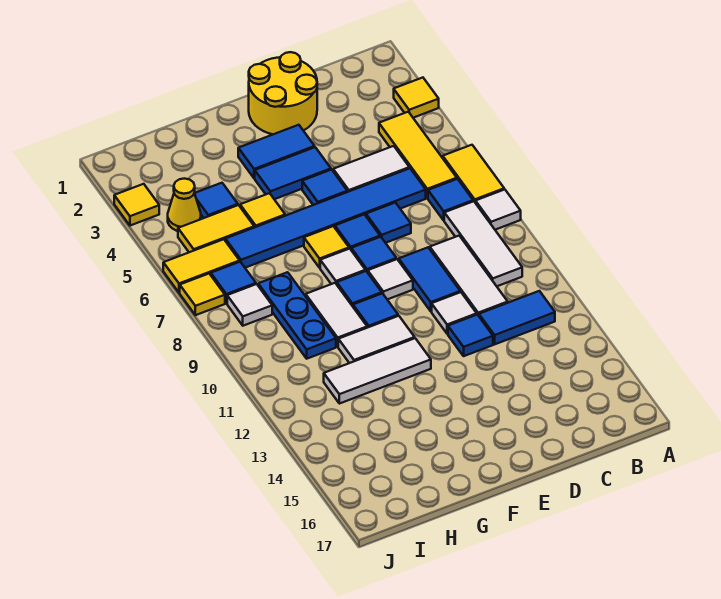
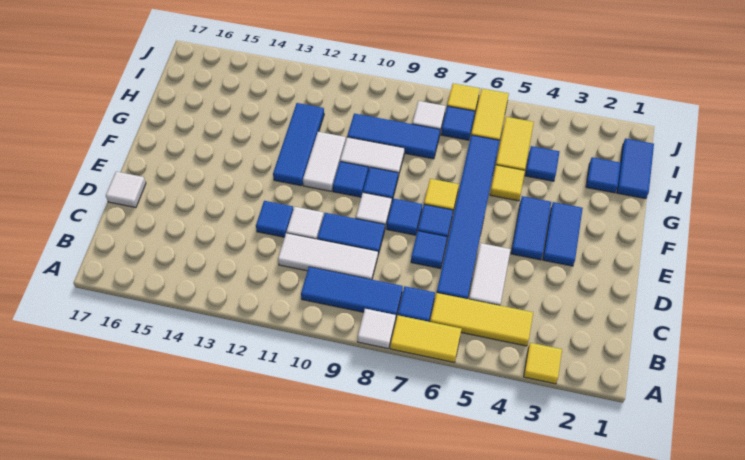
white 1x3 tile [444,201,522,286] -> blue 1x3 tile [301,267,403,316]
blue 1x2 tile [479,291,555,344] -> blue 1x2 tile moved to [617,138,654,199]
yellow 2x2 round brick [249,52,317,134] -> none
blue 1x1 tile [302,170,347,205] -> blue 1x1 tile moved to [586,157,621,193]
white 1x1 tile [320,249,365,284] -> white 1x1 tile moved to [106,172,146,208]
white 1x3 tile [324,338,431,404] -> blue 1x3 tile [273,103,324,186]
blue 1x3 plate [258,272,336,359] -> blue 1x3 tile [347,114,440,159]
yellow 1x1 cone [168,179,201,231] -> none
yellow 1x1 tile [114,184,159,226] -> none

